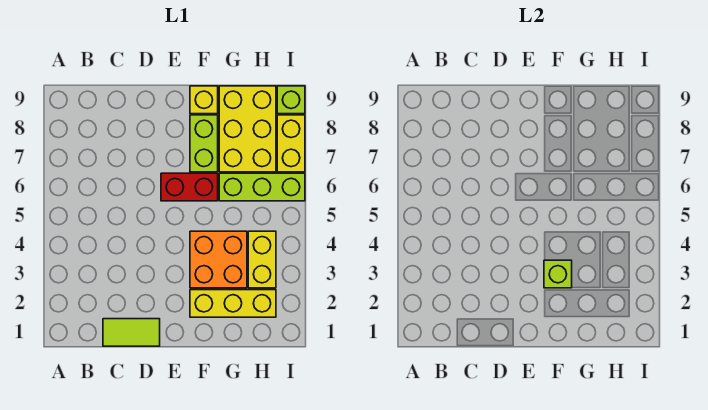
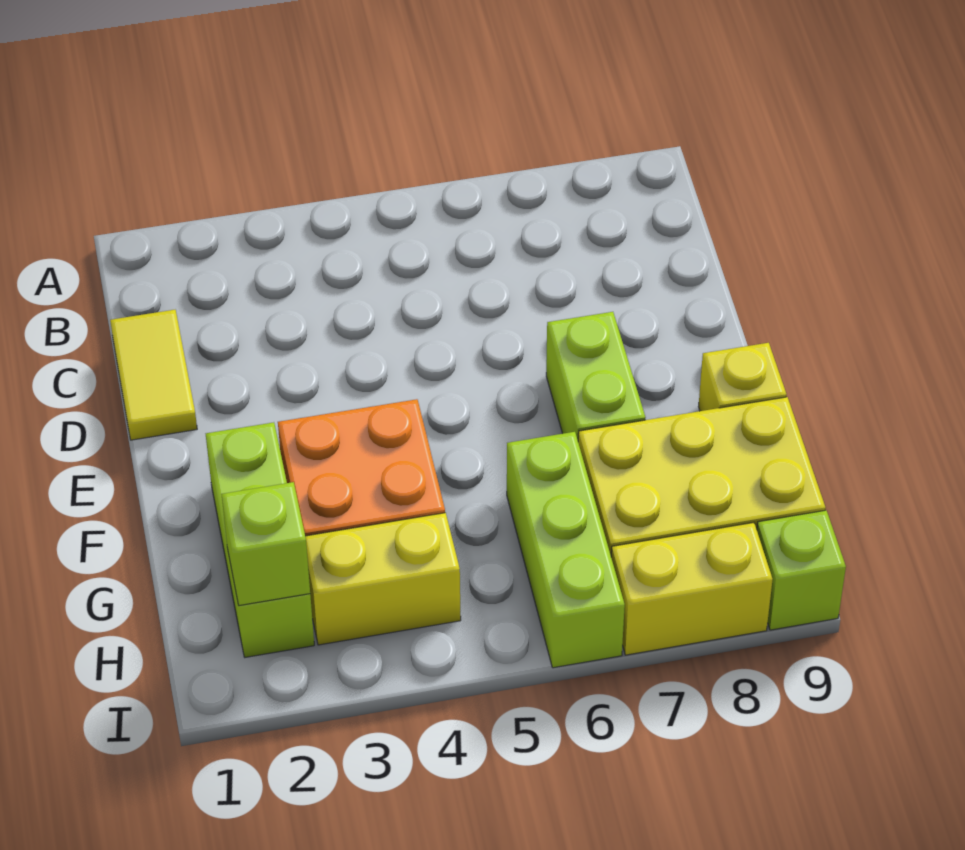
lime 1x2 tile [103,319,160,346] -> yellow 1x2 tile [110,310,197,440]
red 1x2 brick [161,173,218,201] -> none
yellow 1x3 brick [190,290,276,317] -> lime 1x3 brick [206,422,314,657]
lime 1x1 brick [544,260,572,288] -> lime 1x1 brick moved to [221,482,310,606]
lime 1x2 brick [190,115,218,172] -> lime 1x2 brick turned to [546,312,646,440]

